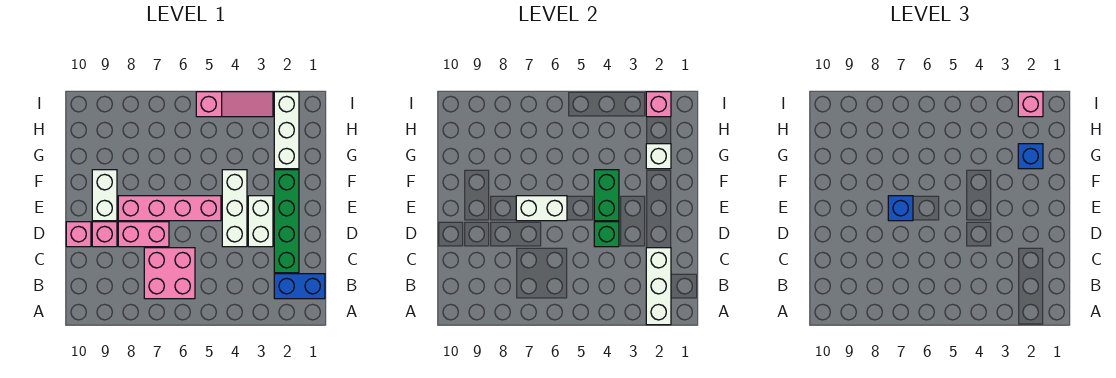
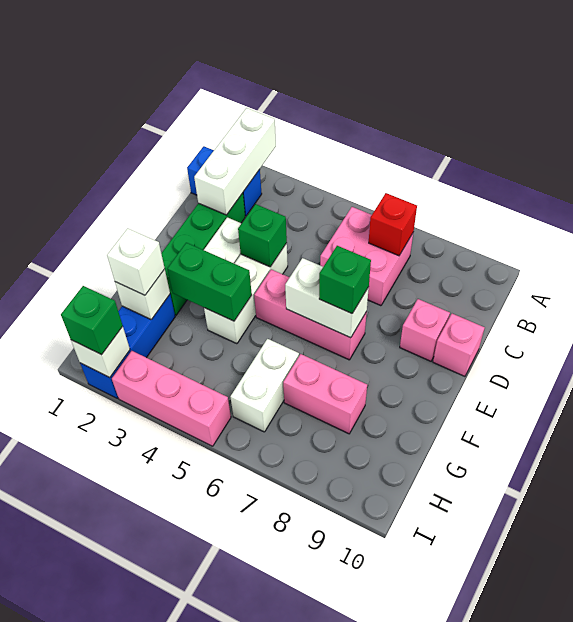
none -> red 1x1 brick [369,193,417,256]
pink 1x2 brick [118,222,169,247] -> pink 1x2 brick moved to [283,354,367,434]
green 1x2 brick [594,170,619,221] -> green 1x2 brick turned to [167,243,252,321]
pink 1x4 brick [118,196,221,221] -> pink 1x3 brick [254,269,367,360]
blue 1x1 brick [888,196,913,221] -> green 1x1 brick [319,246,371,313]
white 1x2 brick [92,170,117,221] -> white 1x2 brick moved to [231,339,299,432]
white 1x3 brick [274,92,299,169] -> blue 1x3 brick [80,295,175,398]
blue 1x1 brick [1018,144,1043,169] -> white 1x1 brick [107,228,165,295]
pink 1x1 brick [646,92,671,117] -> white 1x1 brick [71,326,130,377]
pink 1x1 brick [1018,92,1043,117] -> green 1x1 brick [61,286,123,355]
pink 1x3 slope [196,92,273,117] -> pink 1x3 brick [112,351,231,446]

